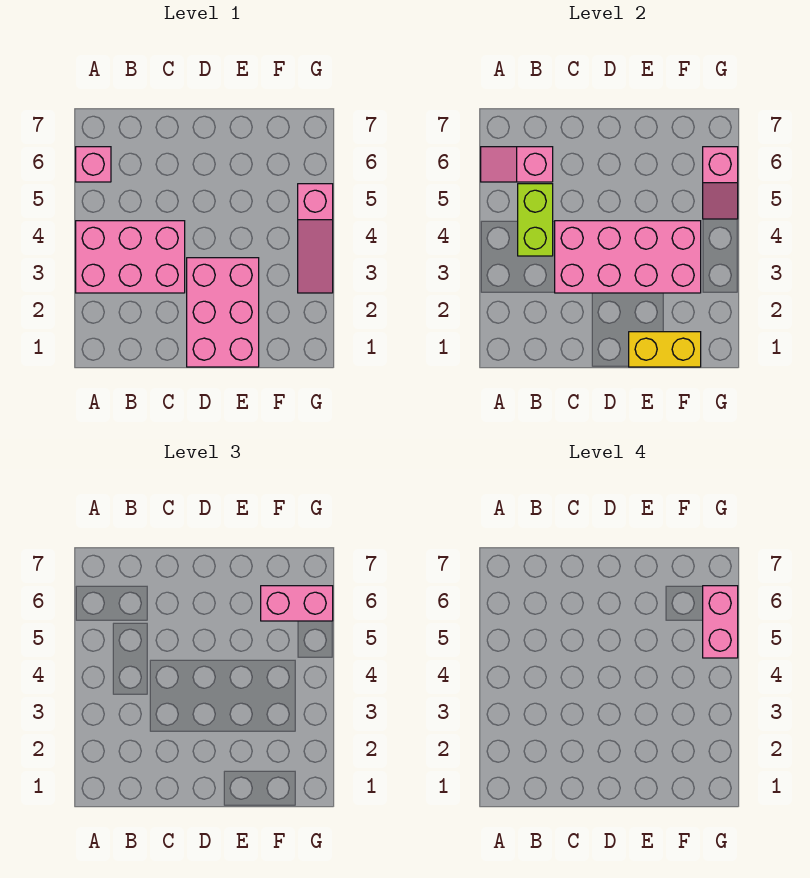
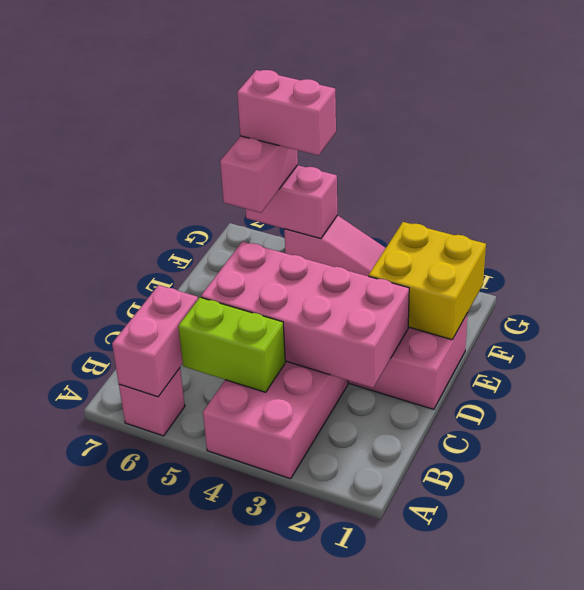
pink 1x2 slope [481,147,553,182] -> pink 1x2 brick [112,285,198,397]
pink 2x4 brick [555,221,701,293] -> pink 2x4 brick turned to [201,241,409,388]
yellow 1x2 brick [629,332,701,367] -> yellow 2x2 brick [369,222,486,340]
pink 1x2 slope [703,147,738,219] -> pink 1x2 brick [246,165,337,239]

